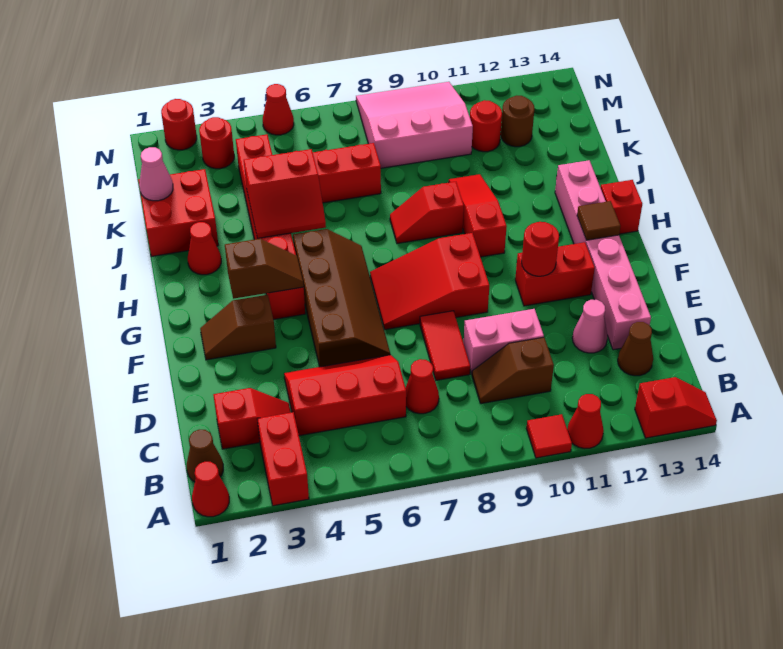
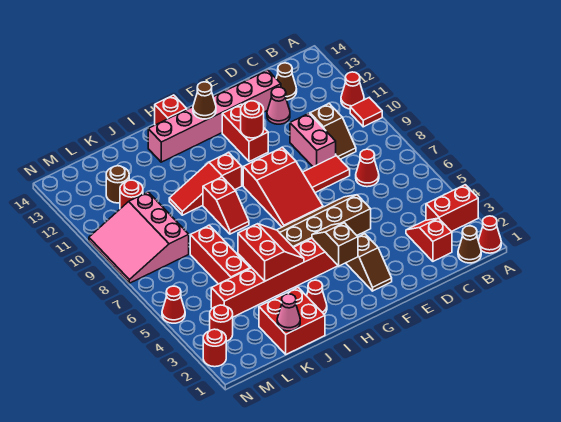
red 1x2 slope [635,377,717,438] -> none
red 2x3 slope [284,355,406,436] -> none
brown 1x1 tile [577,201,620,240] -> brown 1x1 cone [193,82,216,119]

